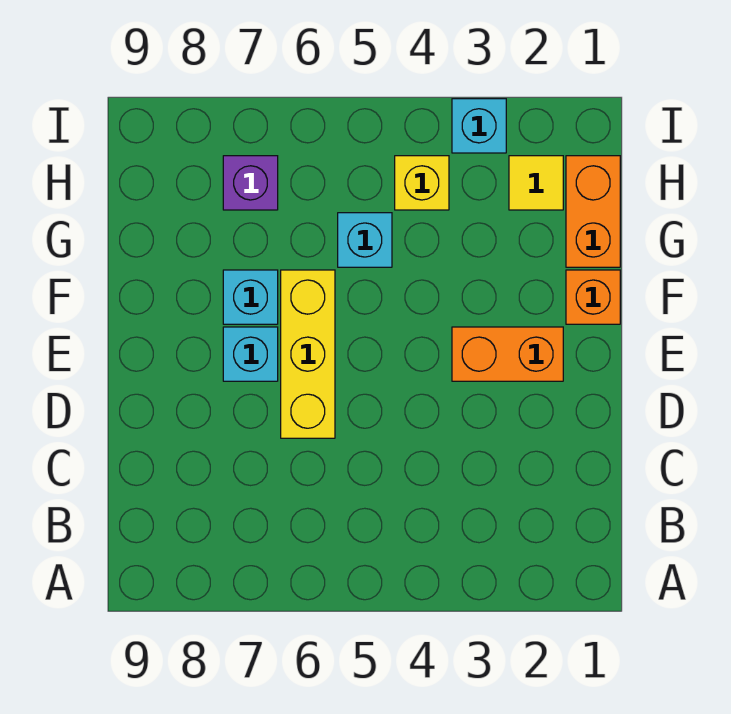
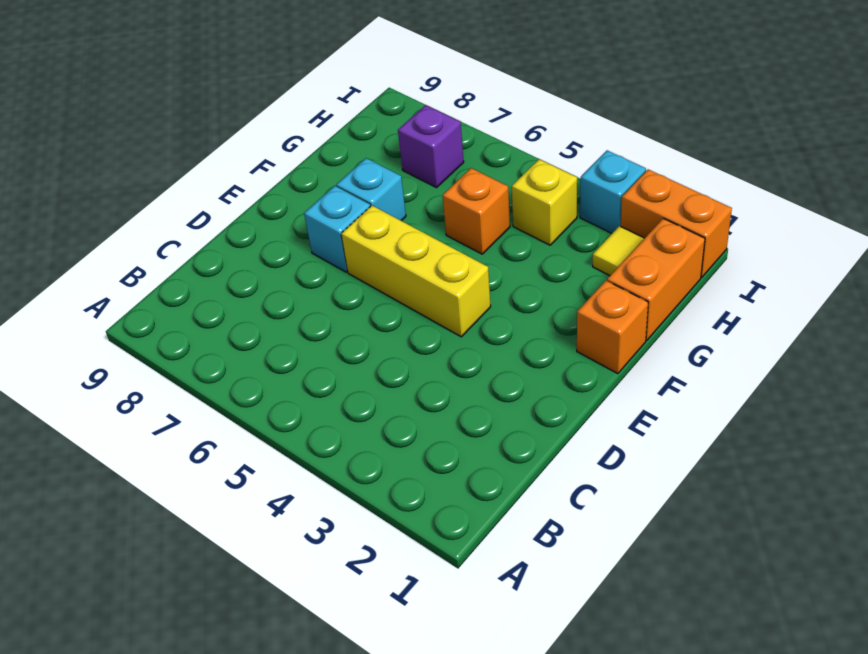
yellow 1x3 brick [281,270,335,438] -> yellow 1x3 brick turned to [341,206,491,337]
orange 1x2 brick [452,327,563,381] -> orange 1x2 brick moved to [621,169,732,278]
cyan 1x1 brick [338,213,392,267] -> orange 1x1 brick [443,168,510,254]

